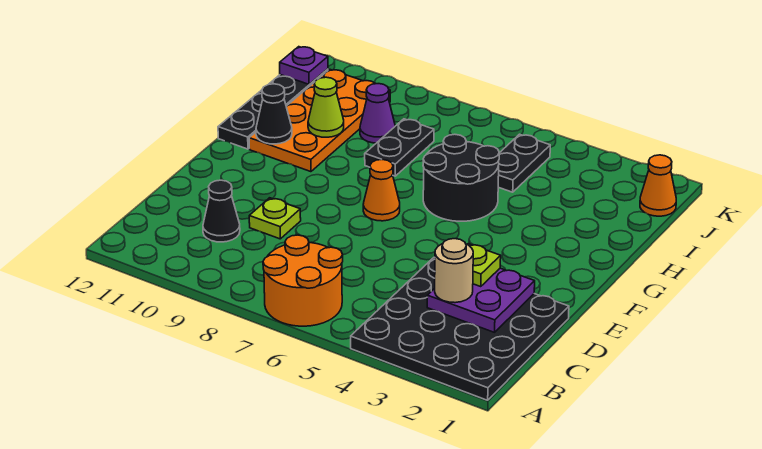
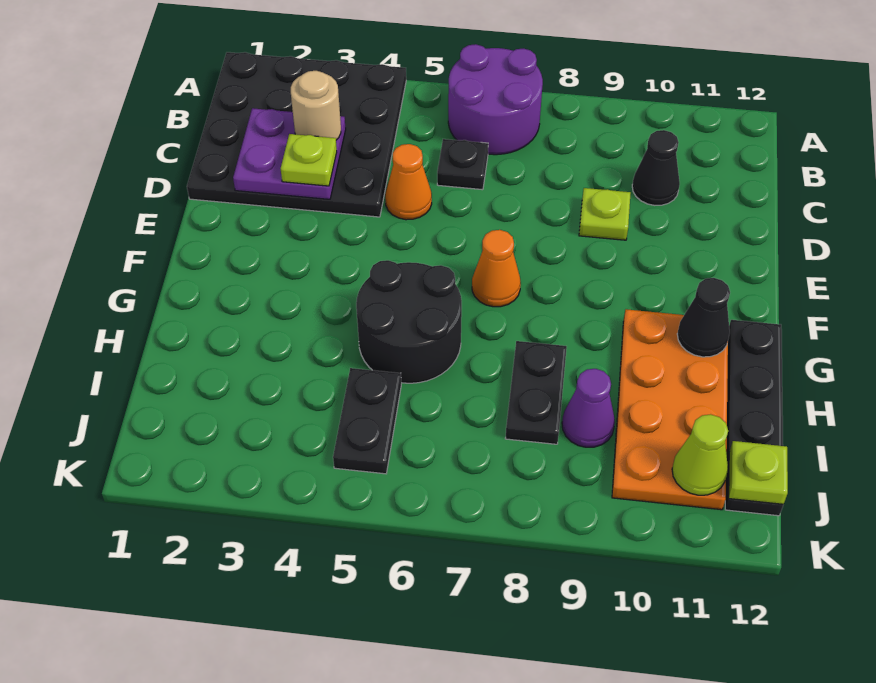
orange 2x2 round brick [263,235,343,326] -> purple 2x2 round brick [448,44,543,155]
none -> black 1x1 plate [437,139,488,190]
lime 1x1 cone [308,77,344,137] -> lime 1x1 cone moved to [672,414,728,495]
orange 1x1 cone [640,155,676,216] -> orange 1x1 cone moved to [385,144,432,220]
purple 1x1 plate [280,47,328,84] -> lime 1x1 plate [729,441,788,504]

